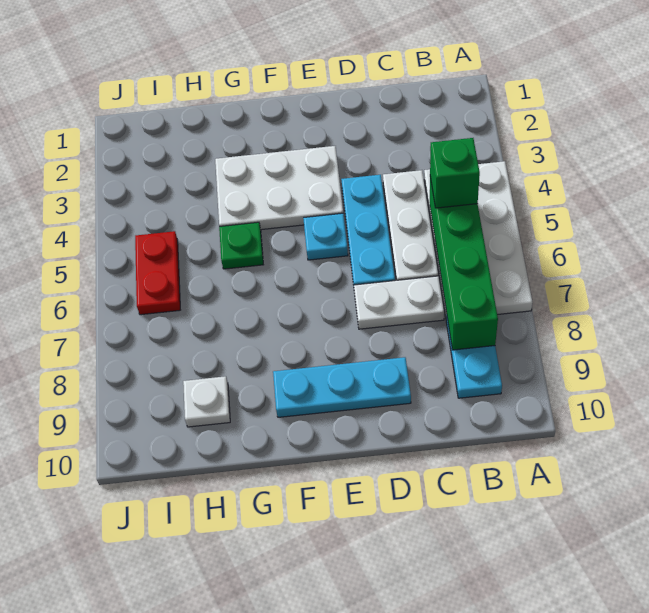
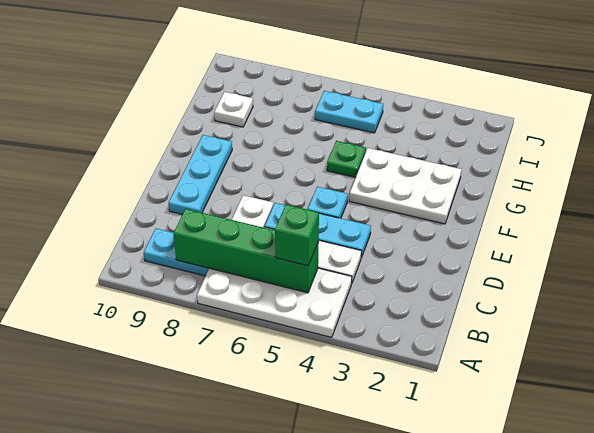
white 2x3 plate [215,146,343,230] -> white 2x3 plate turned to [349,148,462,224]
red 1x2 plate [135,231,180,315] -> cyan 1x2 plate [315,91,383,133]

